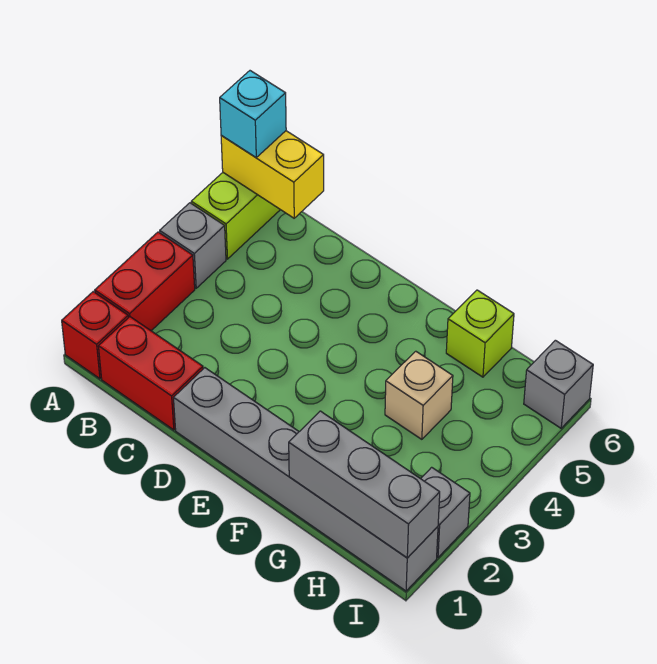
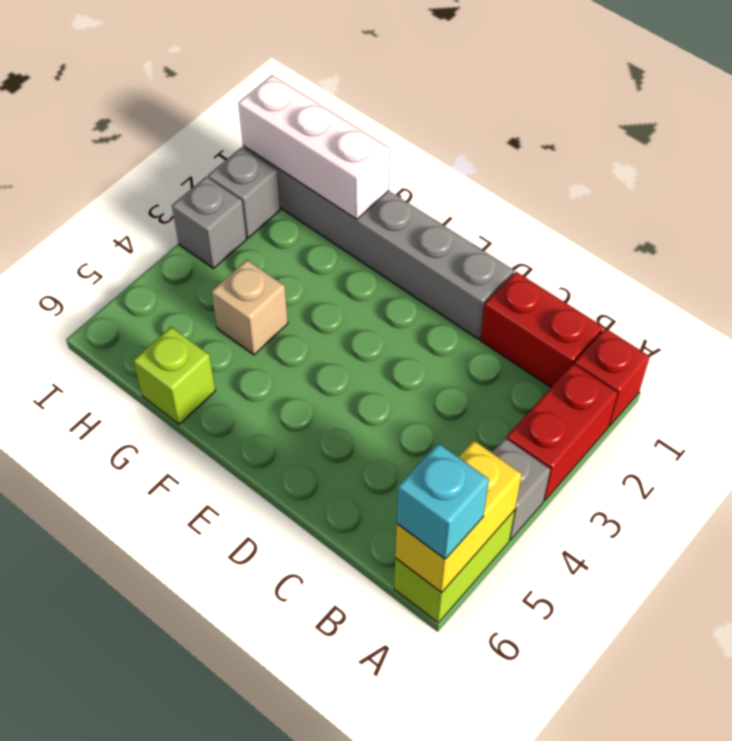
yellow 1x2 brick [221,131,324,218] -> yellow 1x2 brick turned to [395,441,522,593]
grey 1x3 brick [289,411,440,558] -> white 1x3 brick [238,75,390,219]
grey 1x1 brick [524,340,593,428] -> grey 1x1 brick moved to [172,177,247,269]

